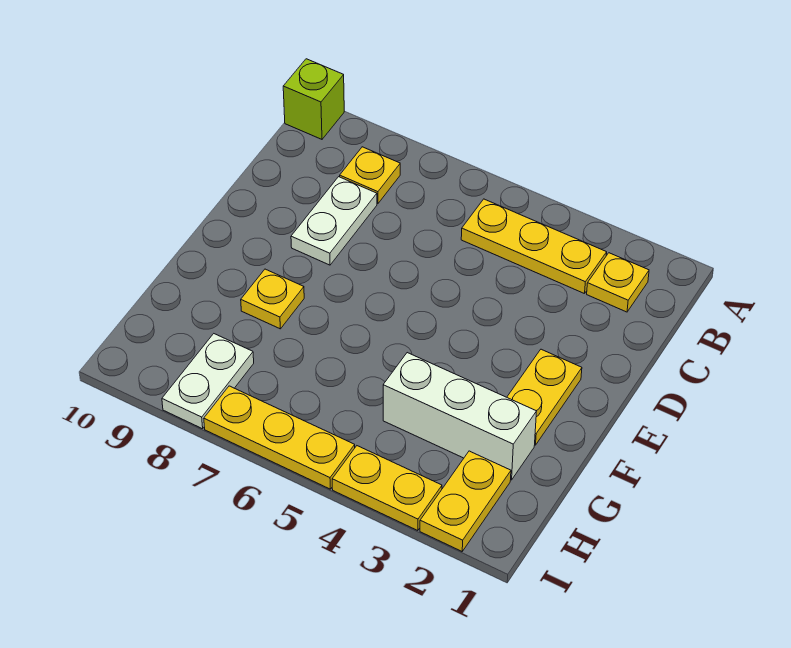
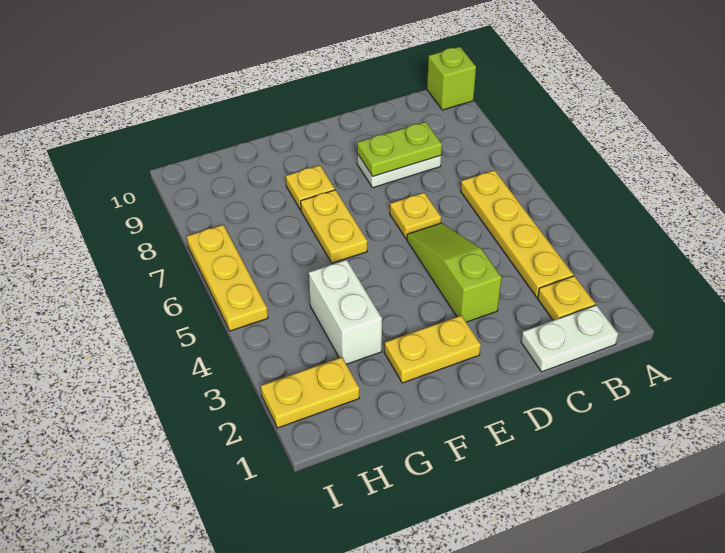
yellow 1x3 plate [461,199,607,294] -> yellow 1x4 plate [461,170,573,297]
yellow 1x1 plate [340,147,400,204] -> yellow 1x1 plate moved to [390,193,441,239]
none -> lime 1x2 plate [357,122,442,176]
none -> lime 1x3 slope [407,223,502,322]
white 1x3 brick [383,353,537,480] -> white 1x2 brick [309,260,382,364]
white 1x2 plate [162,334,254,429] -> white 1x2 plate moved to [521,305,618,372]
yellow 1x2 plate [332,446,442,531] -> yellow 1x2 plate moved to [301,190,367,263]

